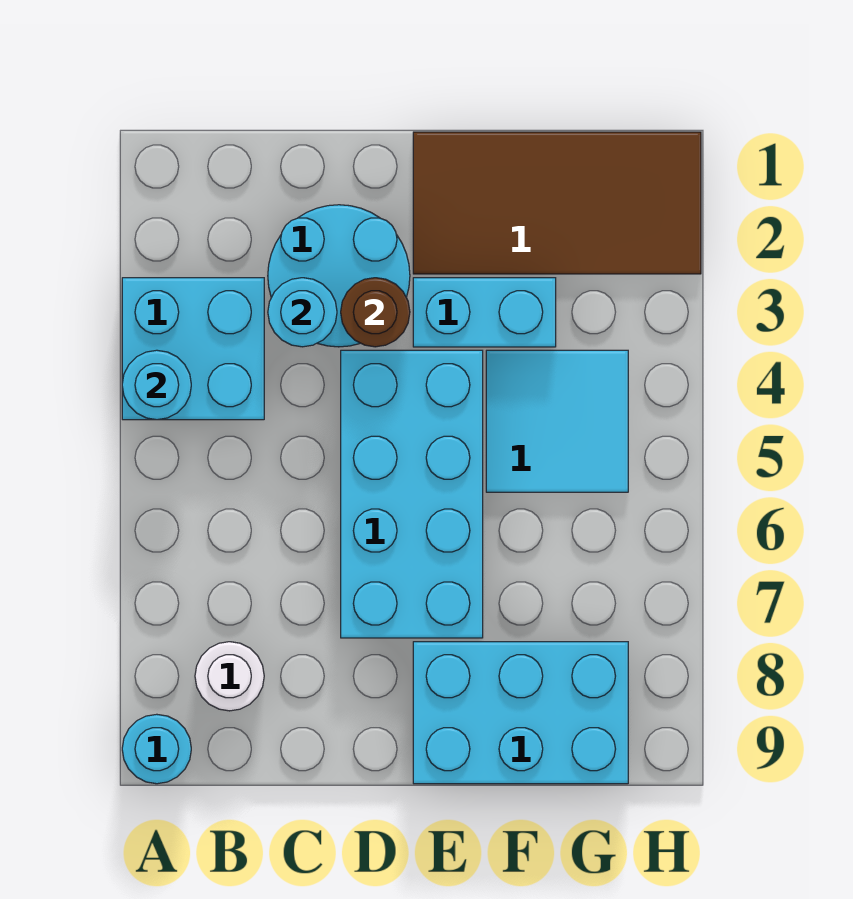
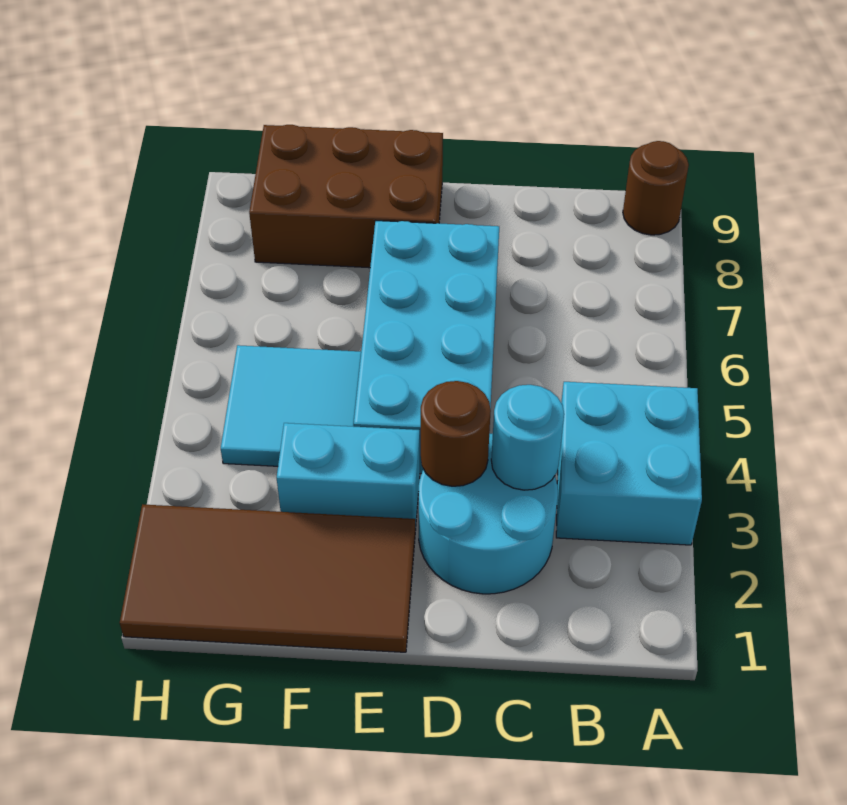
cyan 1x1 round brick [122,350,191,420] -> none
cyan 1x1 round brick [122,714,191,784] -> brown 1x1 round brick [623,141,689,235]
white 1x1 round brick [195,642,264,711] -> none
cyan 2x3 brick [413,642,628,784] -> brown 2x3 brick [249,125,443,268]

